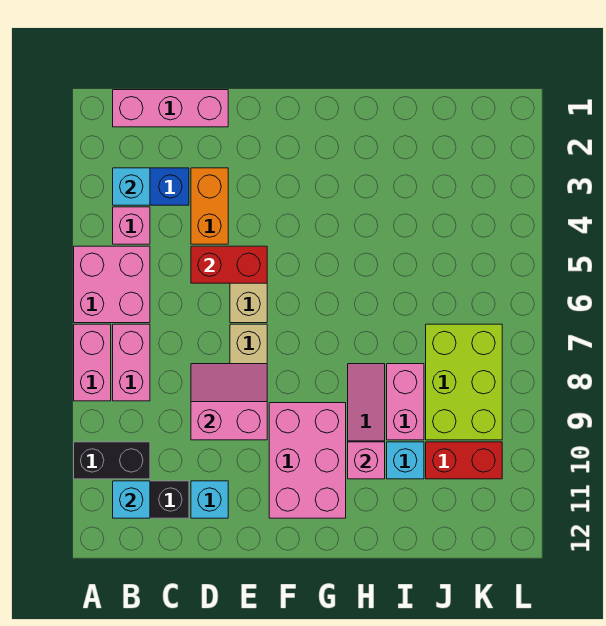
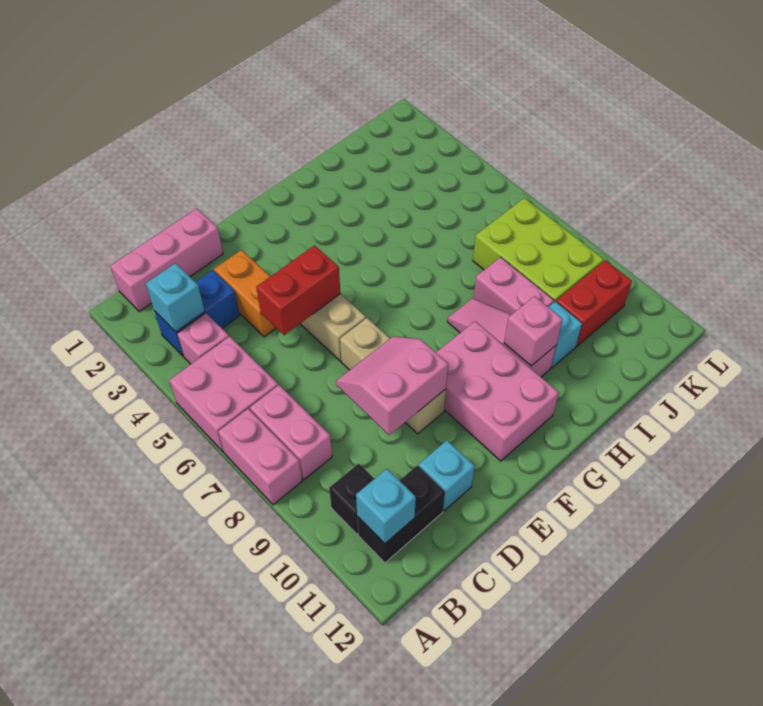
black 1x2 brick [74,442,150,479] -> black 1x1 brick [329,463,374,534]

